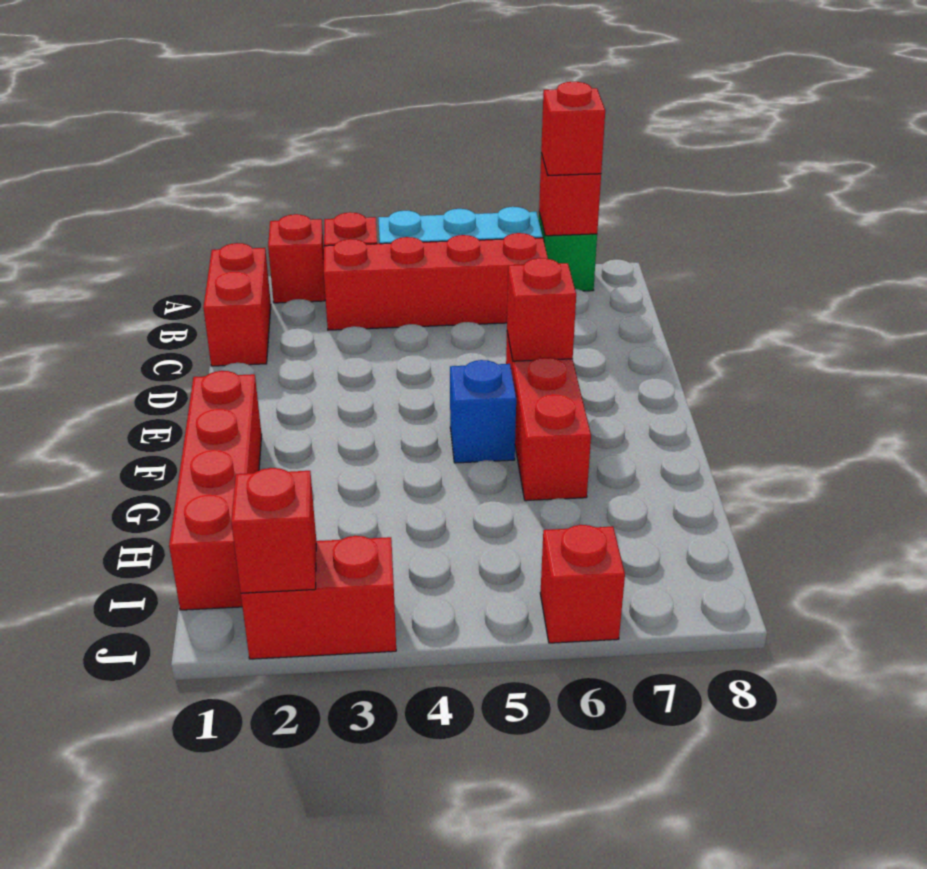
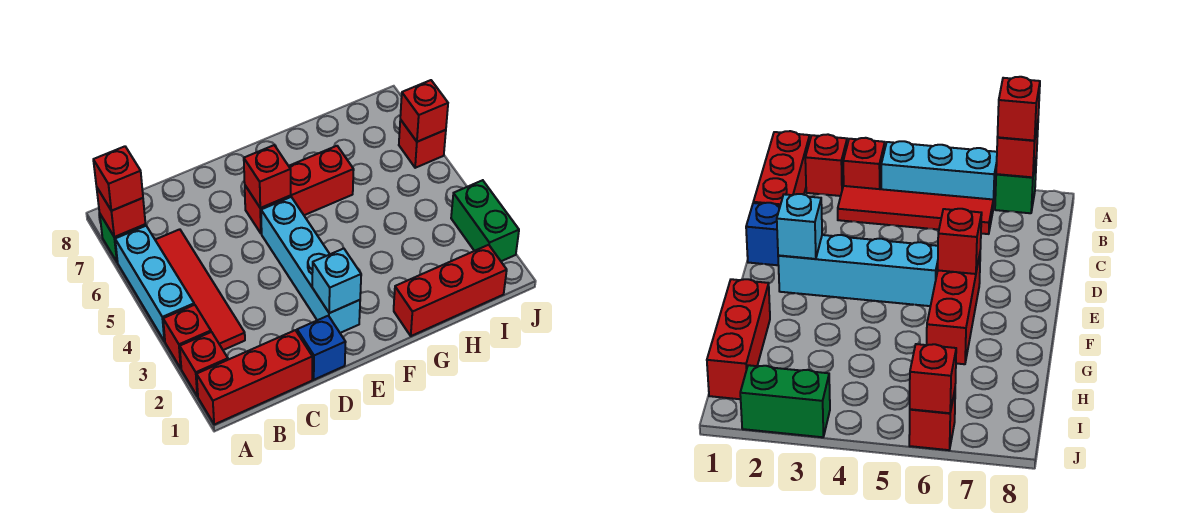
red 1x2 brick [203,243,271,366] -> red 1x3 brick [197,330,312,425]
red 1x4 brick [324,233,548,330] -> red 1x4 tile [155,229,245,350]
none -> cyan 1x4 brick [261,197,360,333]
none -> cyan 1x1 brick [312,248,361,313]
red 1x4 brick [169,371,262,610] -> red 1x3 brick [394,245,507,336]
blue 1x1 brick [450,360,516,463] -> blue 1x1 brick moved to [297,316,346,380]
red 1x2 brick [241,536,396,659] -> green 1x2 brick [451,180,519,261]
red 1x1 brick [231,468,316,593] -> red 1x1 brick moved to [400,80,448,142]

